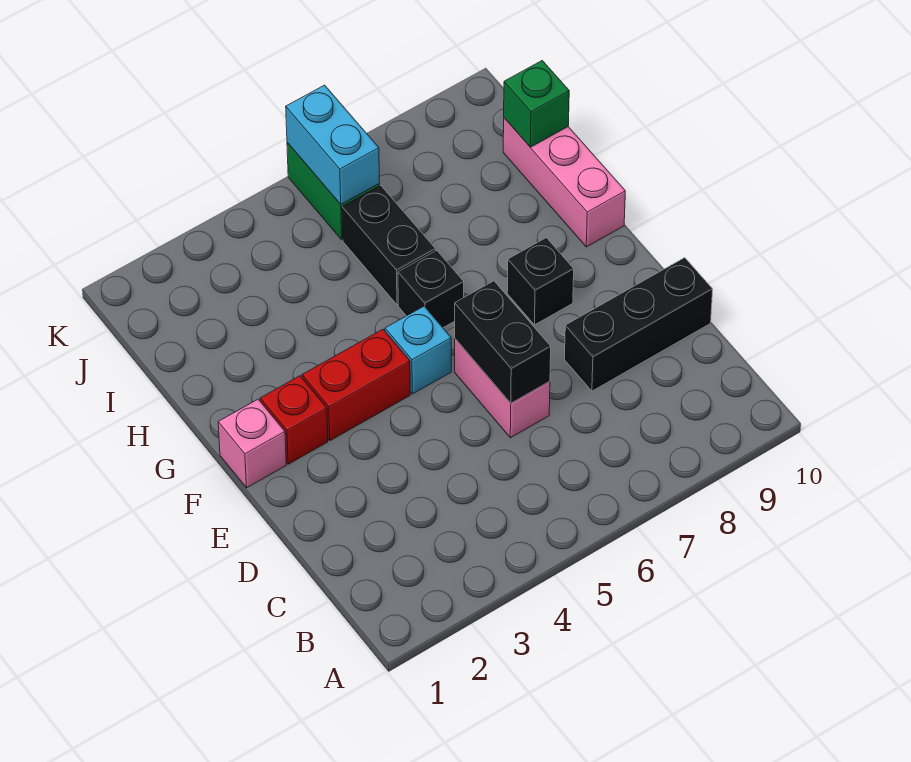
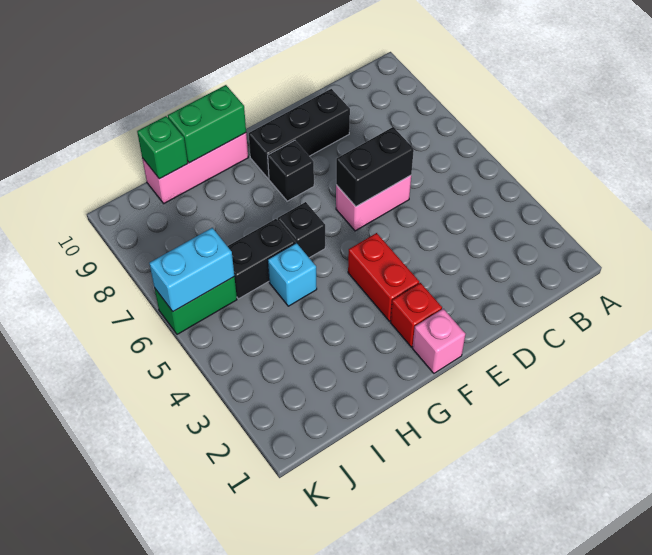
black 1x3 brick [564,258,713,391] -> black 1x3 brick turned to [249,89,350,179]
cyan 1x1 brick [385,306,451,394] -> cyan 1x1 brick moved to [268,243,317,306]
none -> green 1x2 brick [168,85,246,163]

